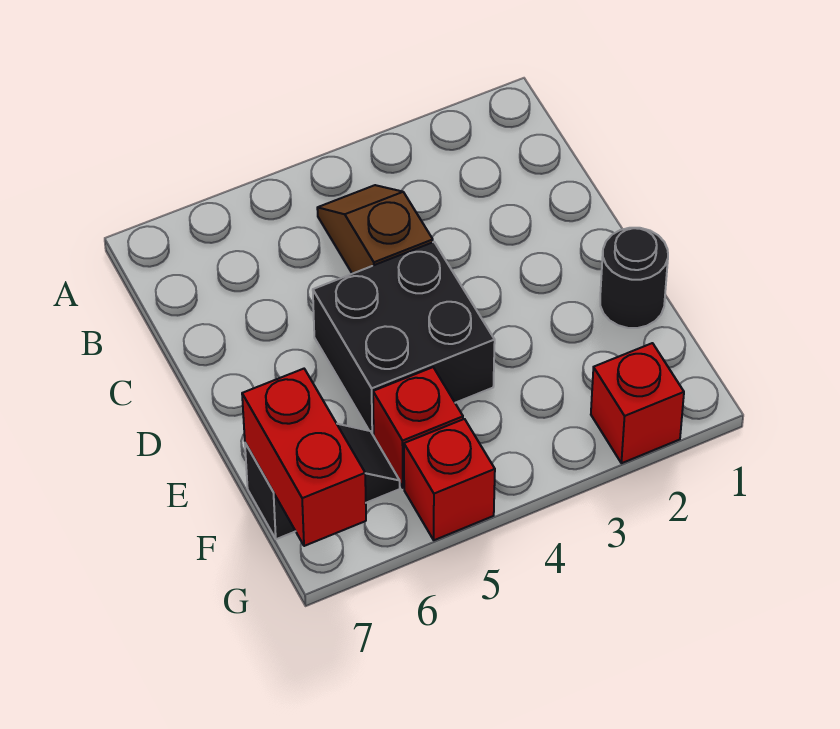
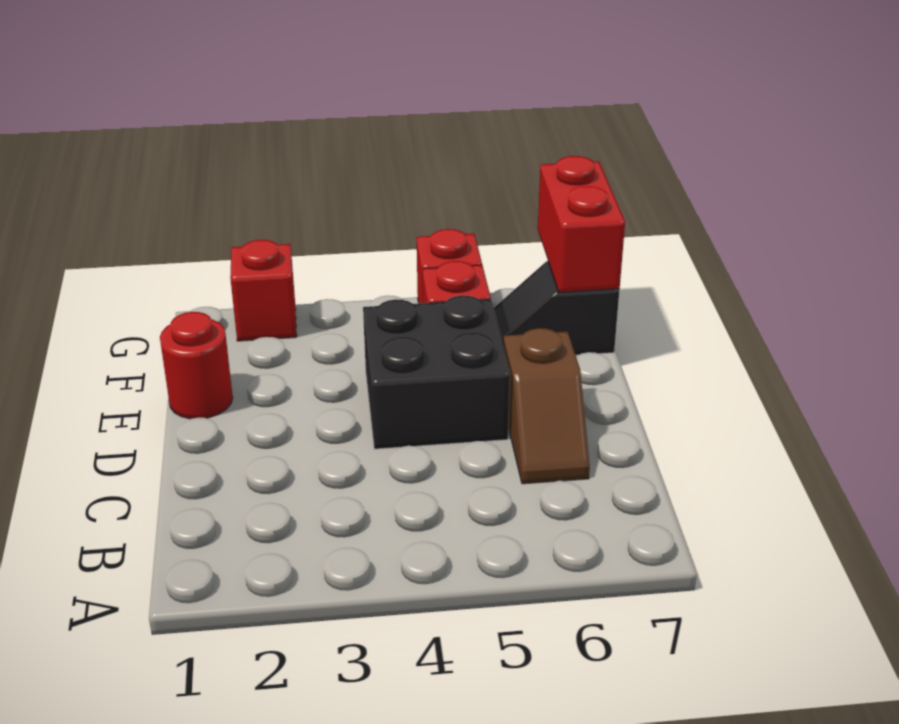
brown 1x2 slope [317,185,433,274] -> brown 1x2 slope moved to [503,328,590,484]
black 1x1 round brick [600,228,668,328] -> red 1x1 round brick [160,312,233,419]

